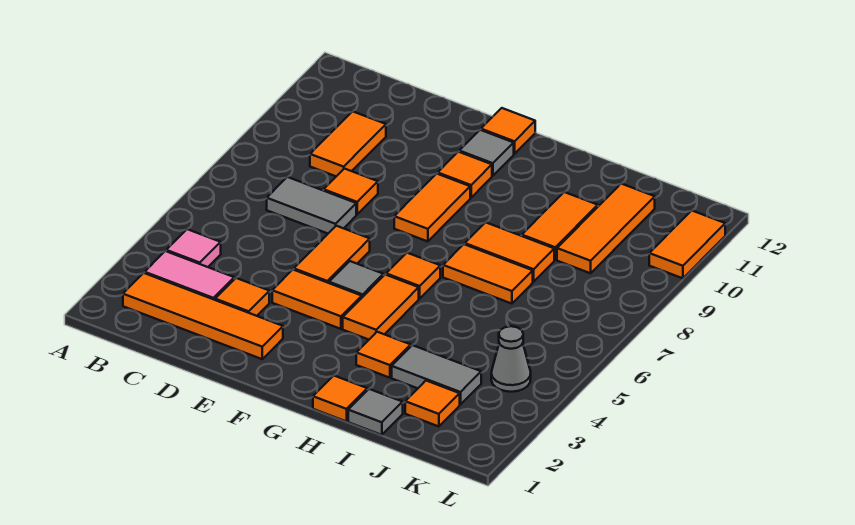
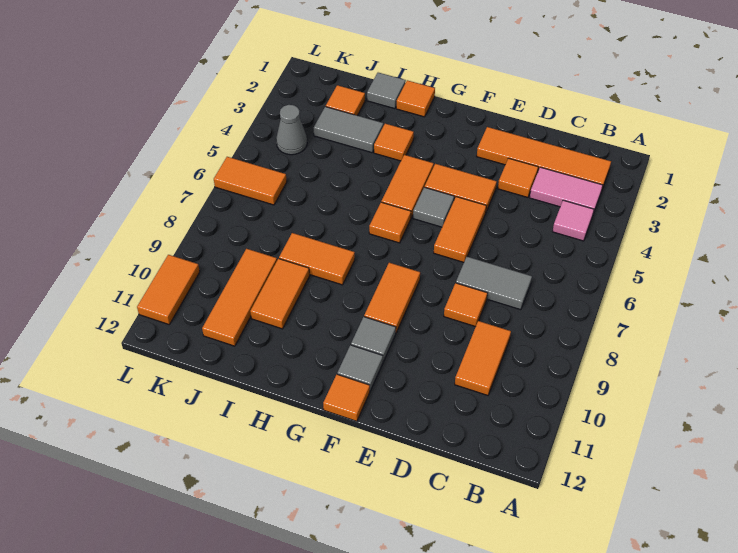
orange 1x1 tile [438,152,492,198] -> grey 1x1 tile [351,317,396,361]
orange 1x2 tile [443,244,533,304] -> orange 1x2 tile moved to [214,157,287,205]

